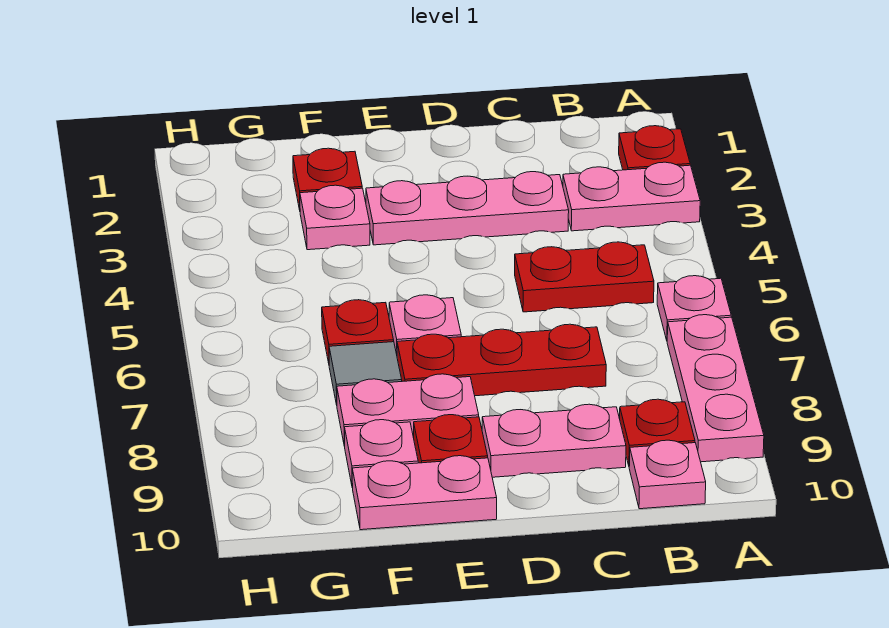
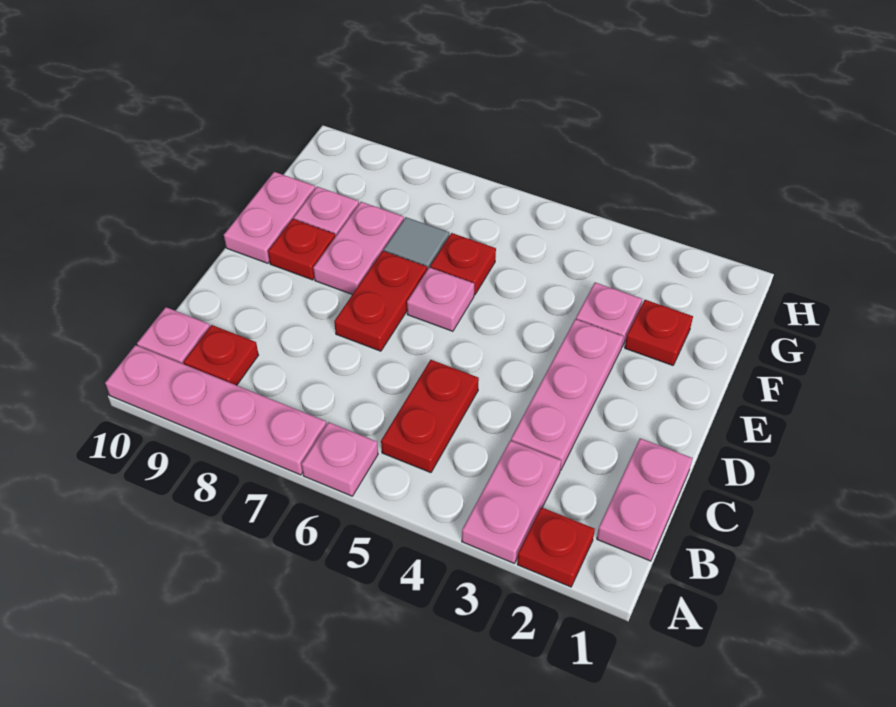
pink 1x3 plate [667,315,764,462] -> pink 1x4 plate [105,345,326,475]
red 1x3 plate [397,324,606,396] -> red 1x2 plate [334,251,427,351]
pink 1x2 plate [482,404,626,477] -> pink 1x2 plate moved to [597,438,692,561]

